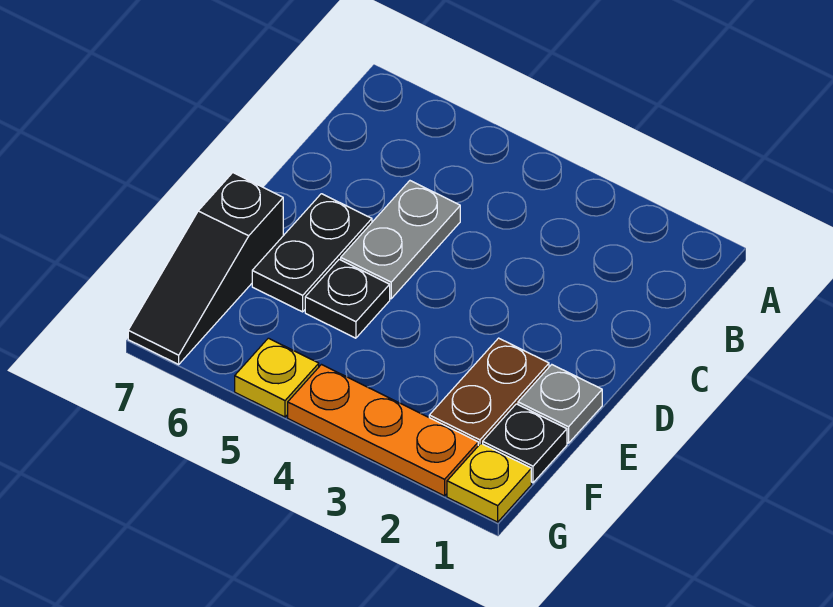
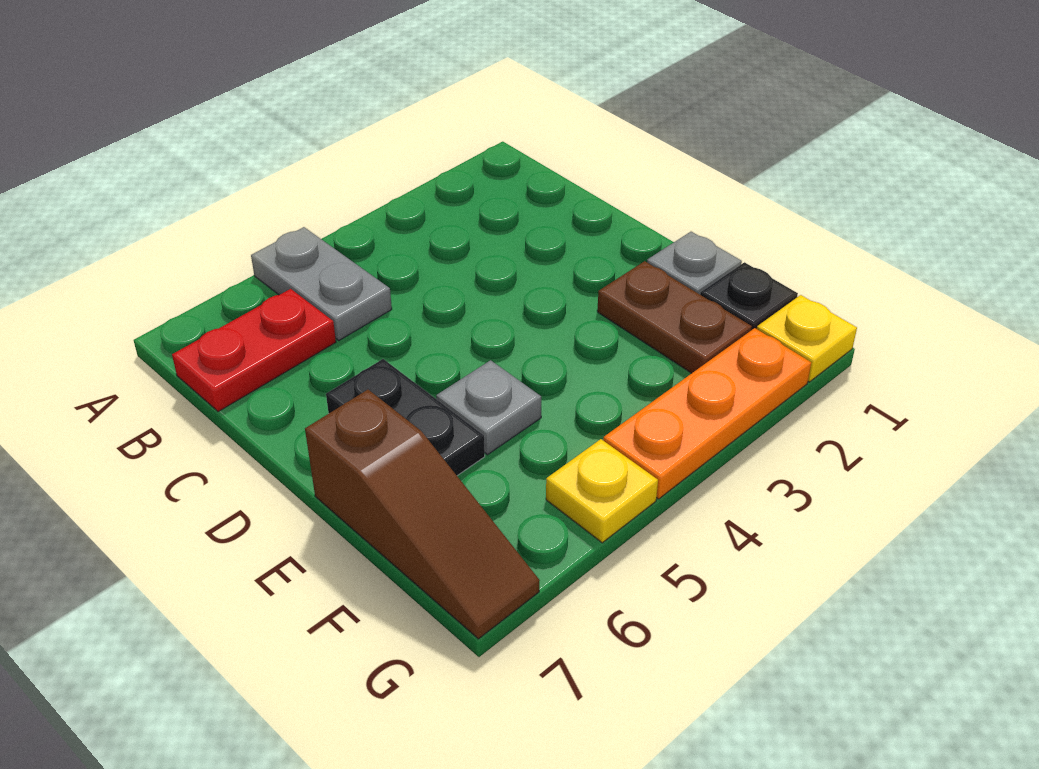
none -> red 1x2 plate [172,289,336,412]
grey 1x2 plate [341,181,460,299] -> grey 1x2 plate moved to [251,227,392,340]
black 1x1 plate [305,259,390,338] -> grey 1x1 plate [436,360,541,455]
black 1x3 slope [128,173,283,364] -> brown 1x3 slope [305,390,540,639]

